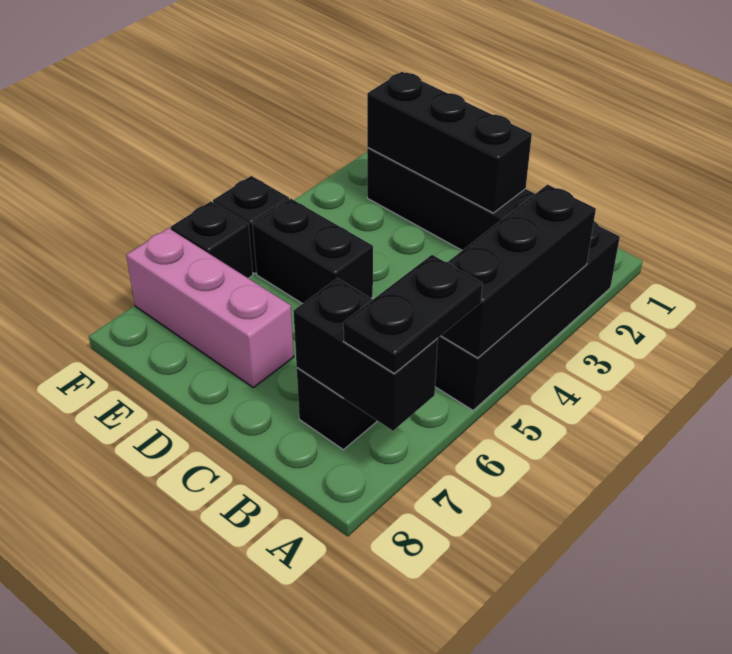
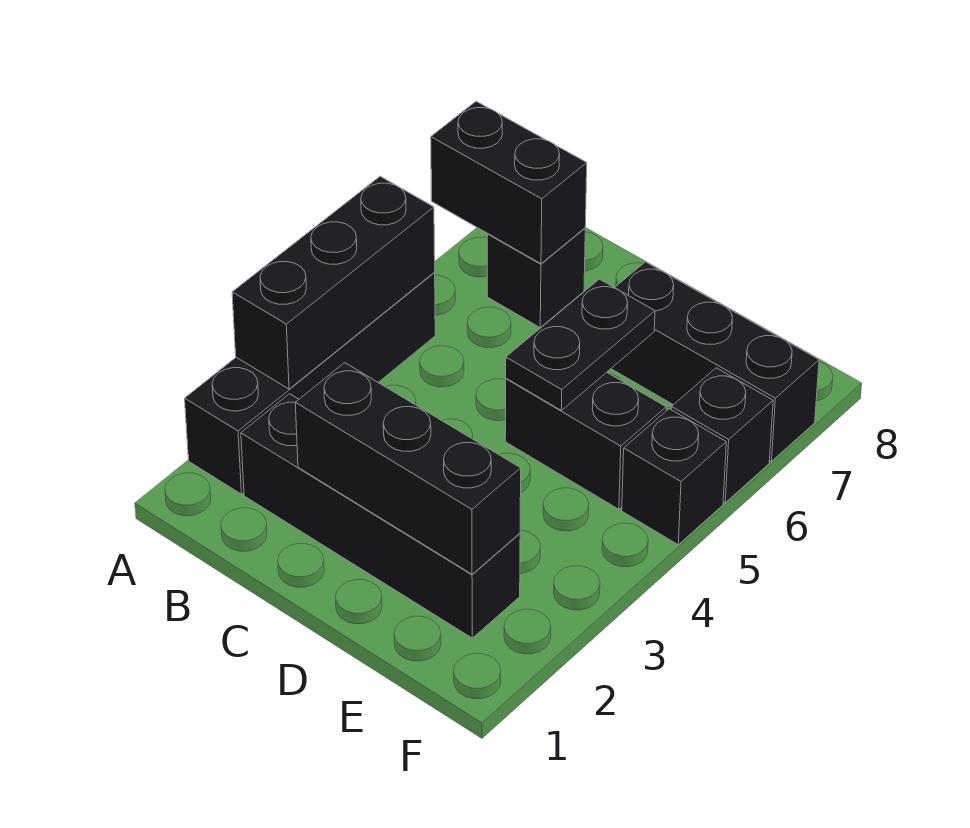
black 1x2 plate [343,255,483,373] -> black 1x2 plate moved to [506,279,655,410]
pink 1x3 brick [126,228,294,388] -> black 1x3 brick [611,262,819,461]

